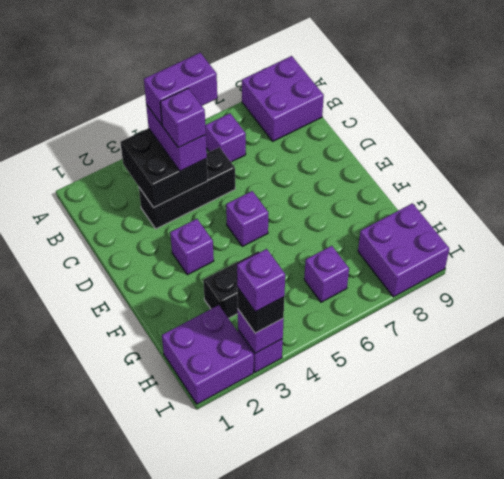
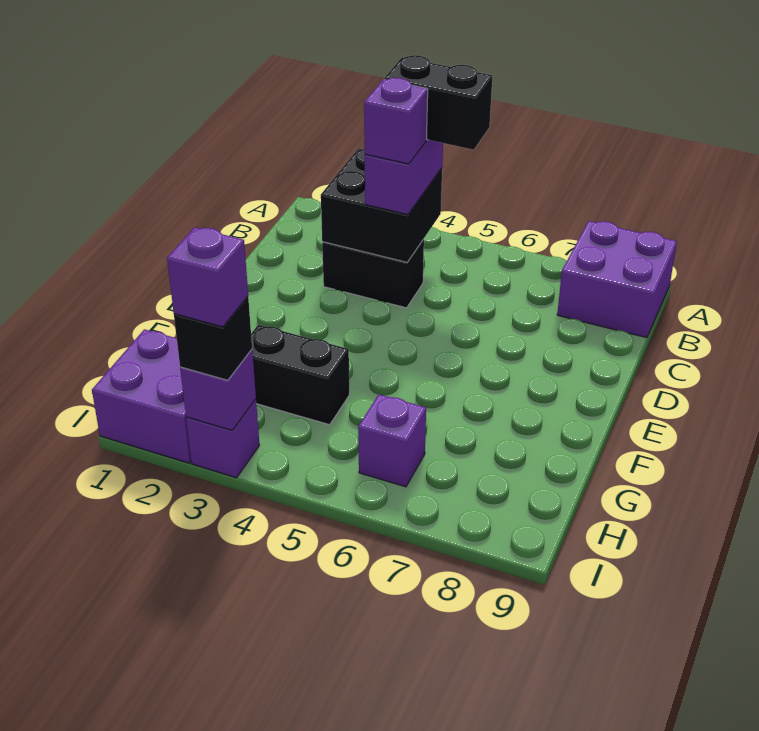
purple 1x2 brick [144,53,217,125] -> black 1x2 brick [384,55,492,150]
purple 1x1 brick [205,113,246,162] -> none
black 1x3 brick [139,147,235,229] -> black 1x2 brick [322,239,424,308]
purple 1x1 brick [170,219,214,275] -> none
purple 1x1 brick [226,191,268,246] -> none
purple 2x2 brick [358,203,449,297] -> none

